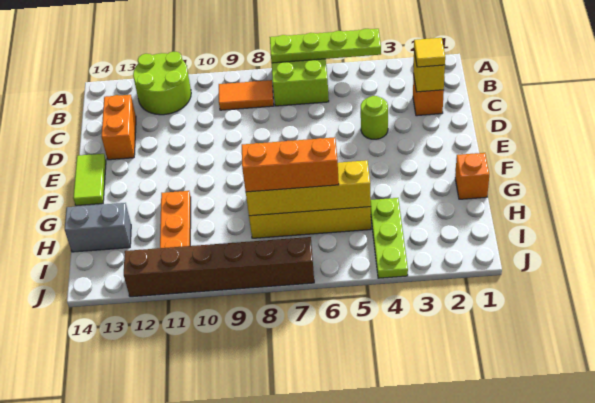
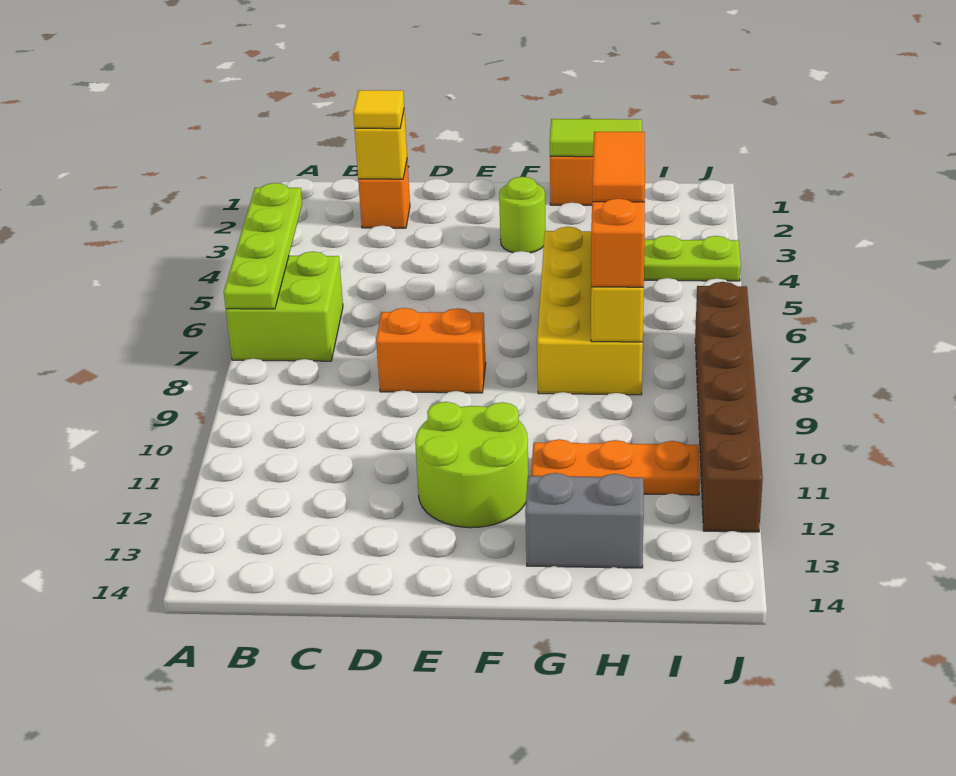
lime 2x2 round brick [133,52,191,115] -> lime 2x2 round brick moved to [415,402,528,528]
orange 1x2 tile [219,80,274,110] -> orange 1x2 tile moved to [592,132,645,202]
orange 1x2 brick [101,95,136,160] -> orange 1x2 brick moved to [376,308,486,393]
lime 1x1 round brick [361,96,388,139] -> lime 1x1 round brick moved to [499,177,546,253]
lime 1x2 tile [73,154,106,206] -> lime 1x2 tile moved to [550,119,642,157]
grey 1x2 brick [65,203,131,252] -> grey 1x2 brick turned to [525,473,644,568]

